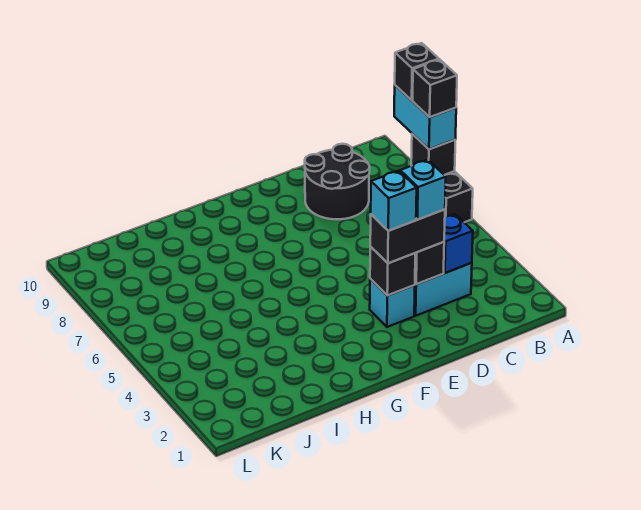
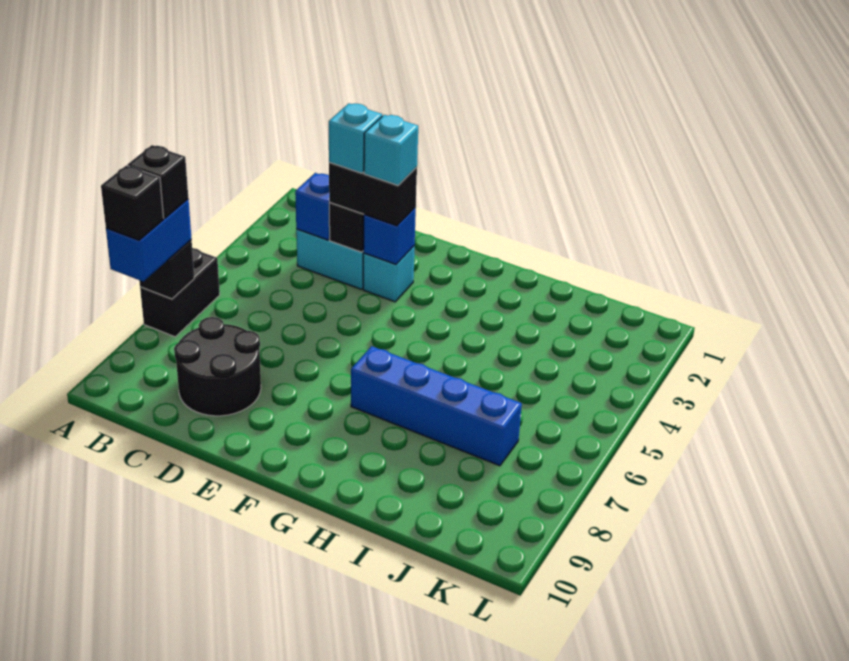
cyan 1x2 brick [394,85,456,149] -> blue 1x2 brick [106,199,192,281]
black 1x1 brick [370,247,415,296] -> blue 1x1 brick [363,207,416,265]
none -> blue 1x4 brick [351,346,522,466]

